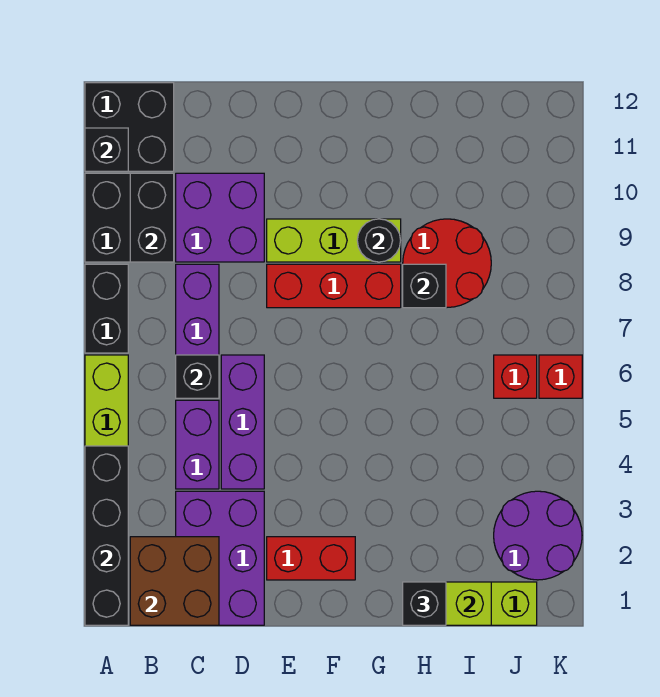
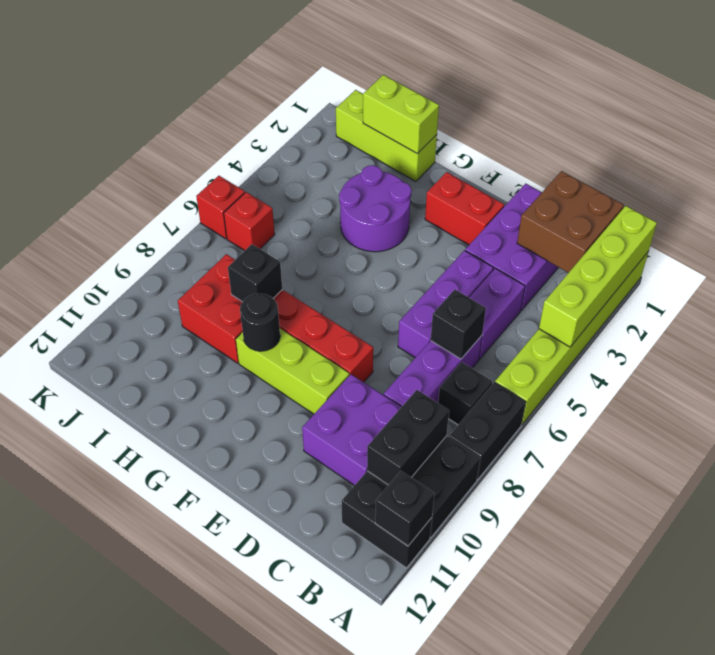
black 1x4 brick [85,446,128,625] -> lime 1x4 brick [539,206,657,347]
black 2x2 brick [85,83,174,171] -> black 1x2 brick [342,473,432,568]
black 1x1 brick [403,582,446,625] -> black 1x1 brick moved to [438,362,492,425]
red 2x2 round brick [403,219,491,307] -> red 2x2 brick [178,254,283,363]
purple 2x2 round brick [494,491,582,580] -> purple 2x2 round brick moved to [339,165,411,252]

